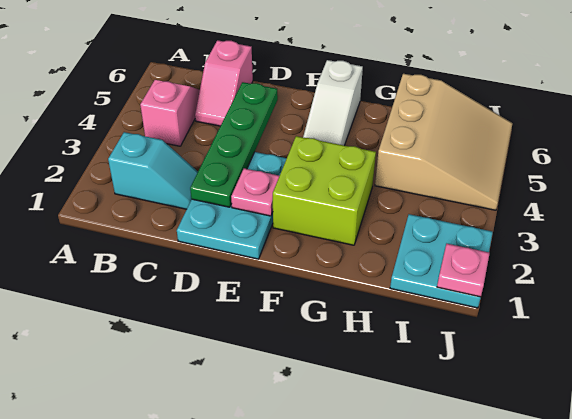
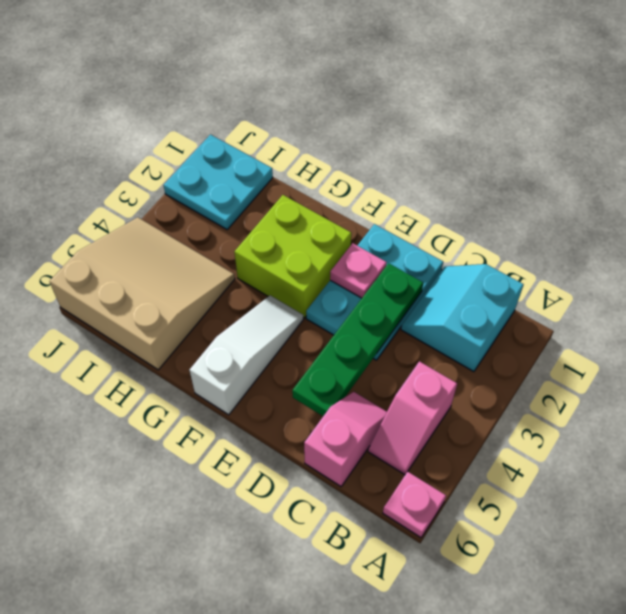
cyan 1x2 slope [108,132,198,209] -> cyan 2x2 slope [401,264,524,372]
tan 3x3 slope [375,74,512,210] -> tan 3x3 slope turned to [50,218,235,370]
pink 1x1 plate [437,244,490,297] -> pink 1x1 plate moved to [383,472,446,537]

